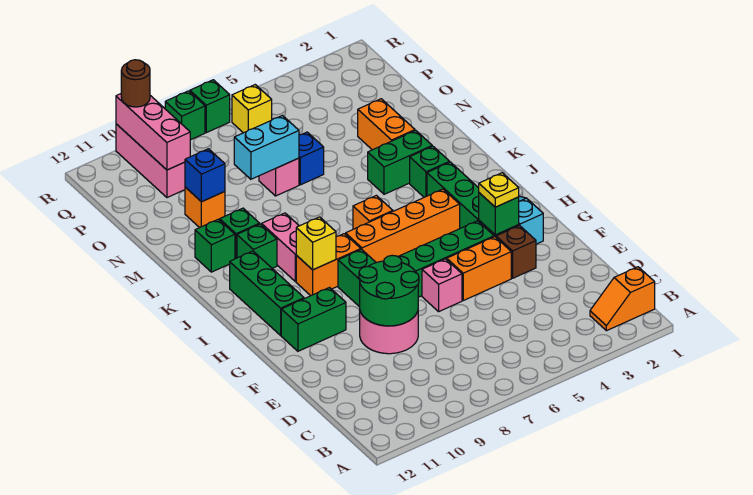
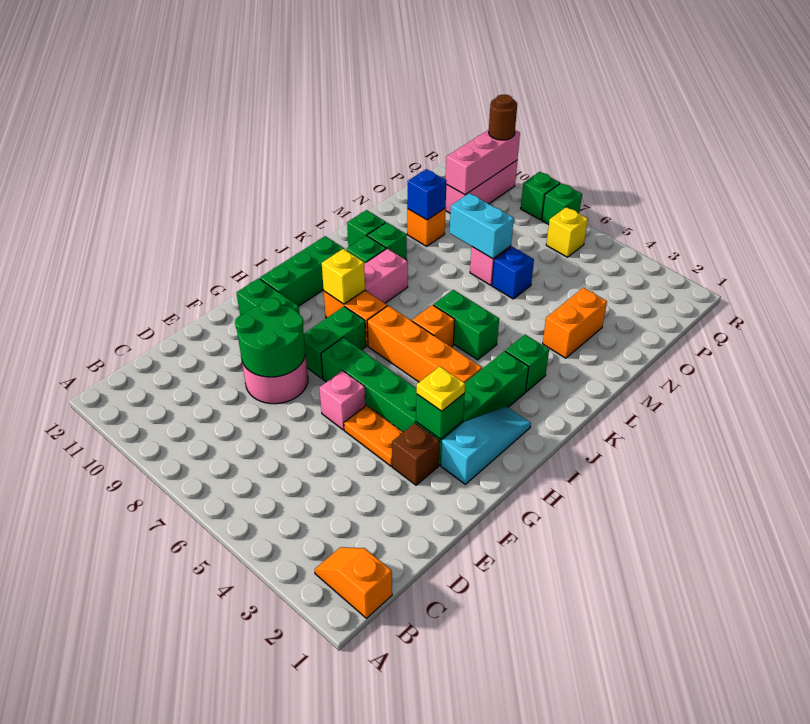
orange 1x2 brick [447,237,511,300] -> orange 1x2 plate [344,405,403,466]
green 1x2 brick [368,130,432,194] -> green 1x2 brick moved to [433,290,499,360]

